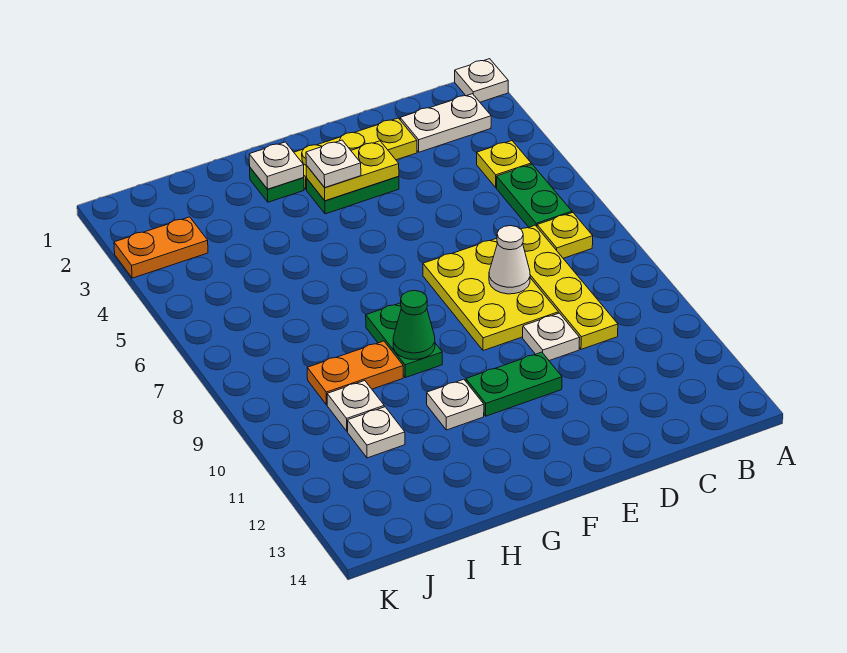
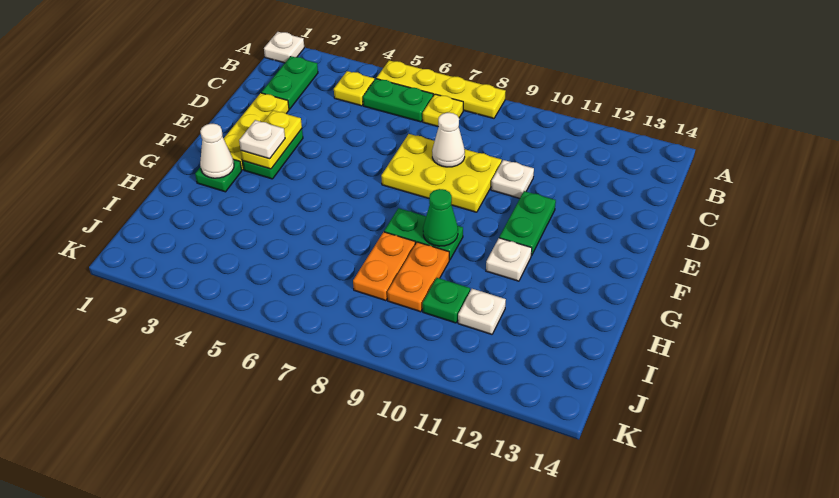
white 1x2 plate [400,94,491,152] -> green 1x2 plate [261,56,318,109]
yellow 1x4 plate [521,225,618,349] -> yellow 1x4 plate moved to [376,60,506,118]
white 1x1 plate [249,142,304,189] -> white 1x1 cone [200,124,234,178]
white 1x1 plate [327,381,384,431] -> green 1x1 plate [422,278,470,323]
orange 1x2 plate [114,217,208,278] -> orange 1x2 plate moved to [353,232,415,301]

